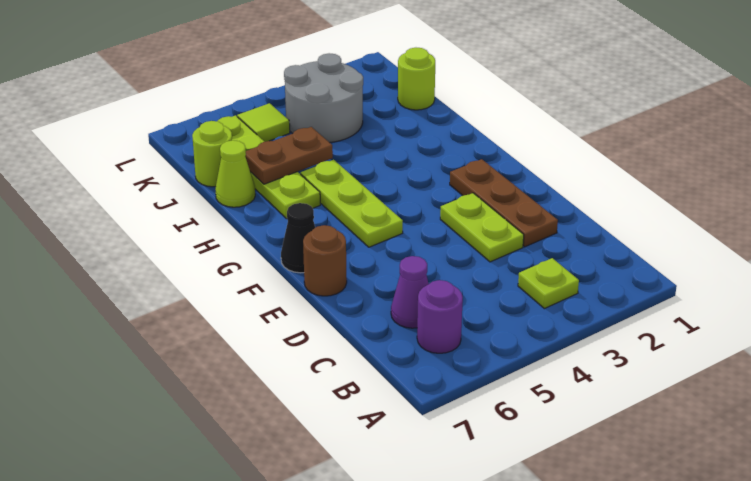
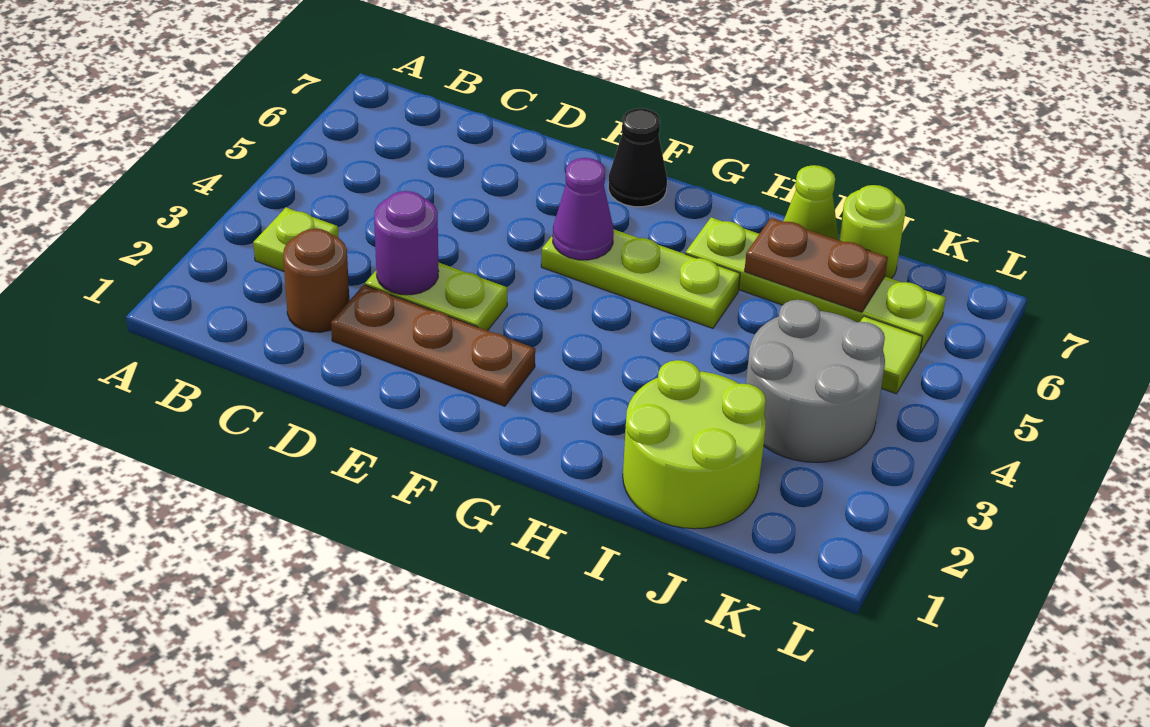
purple 1x1 round brick [417,280,463,353] -> purple 1x1 round brick moved to [374,191,439,295]
purple 1x1 cone [391,256,429,328] -> purple 1x1 cone moved to [553,158,614,260]
brown 1x1 round brick [303,225,347,296] -> brown 1x1 round brick moved to [283,229,349,332]
brown 1x2 plate [245,127,333,184] -> brown 1x2 plate turned to [744,218,888,312]
lime 1x1 round brick [398,48,435,110] -> lime 2x2 round brick [623,360,766,529]

